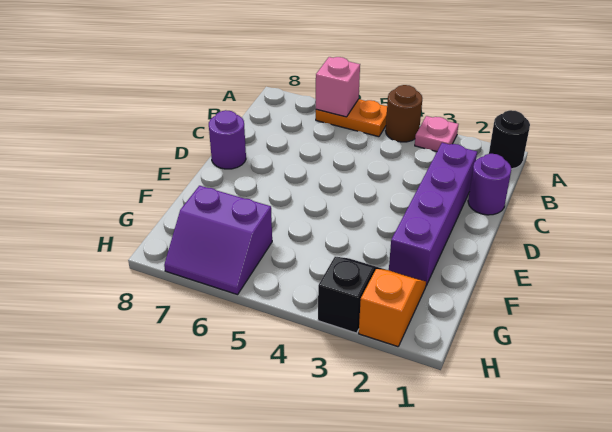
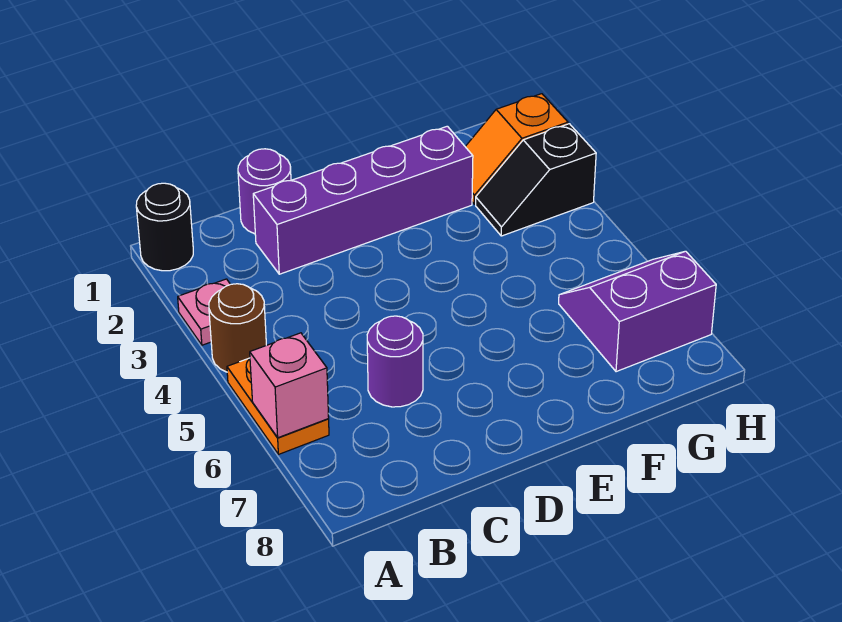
purple 1x1 round brick [209,110,246,169] -> purple 1x1 round brick moved to [367,316,423,407]
purple 2x2 slope [164,186,272,295] -> purple 2x2 slope turned to [559,251,716,372]

